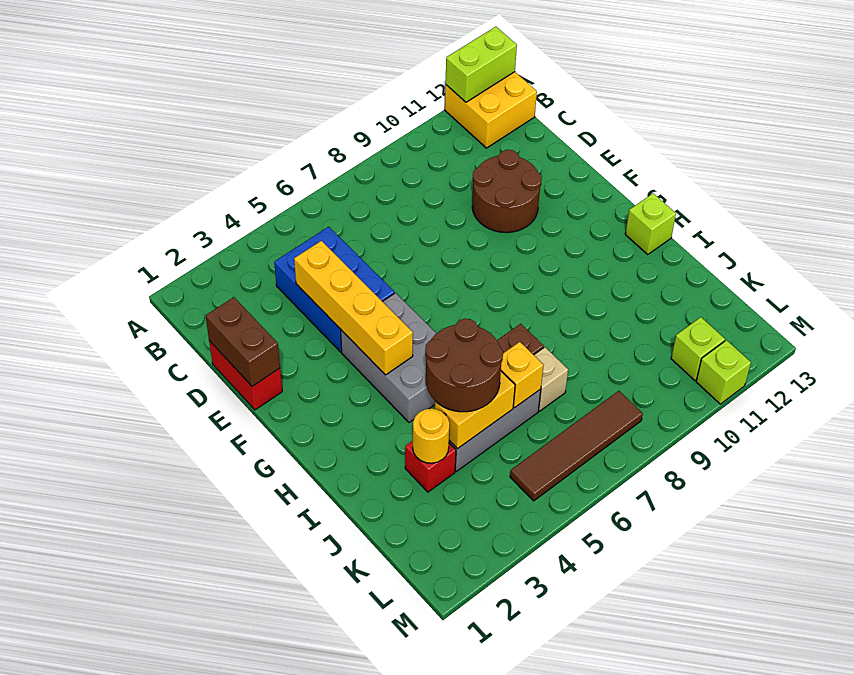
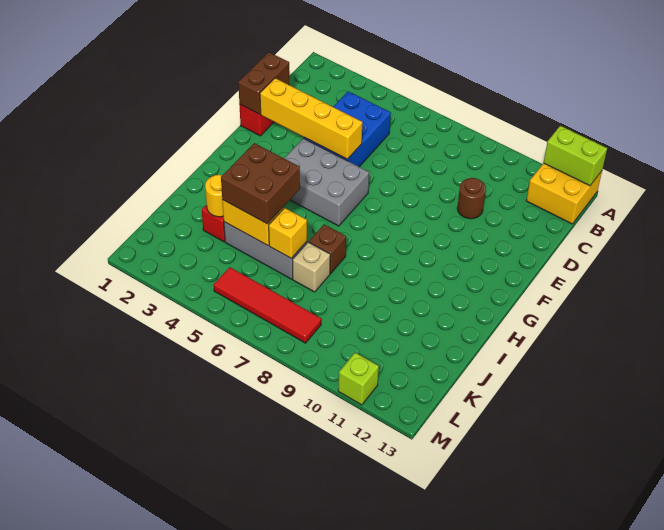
yellow 1x4 brick [294,241,413,375] -> yellow 1x4 brick turned to [260,78,362,159]
brown 2x2 round brick [472,150,542,233] -> brown 1x1 round brick [457,178,486,219]
grey 2x3 brick [341,293,437,422] -> grey 2x3 brick turned to [284,138,369,226]
lime 1x1 brick [625,193,676,254] -> none
brown 2x2 round brick [425,319,503,412] -> brown 2x2 brick [221,143,300,224]
brown 1x4 tile [510,391,643,501] -> red 1x4 tile [214,267,321,343]
lime 1x1 brick [671,317,725,380] -> none

